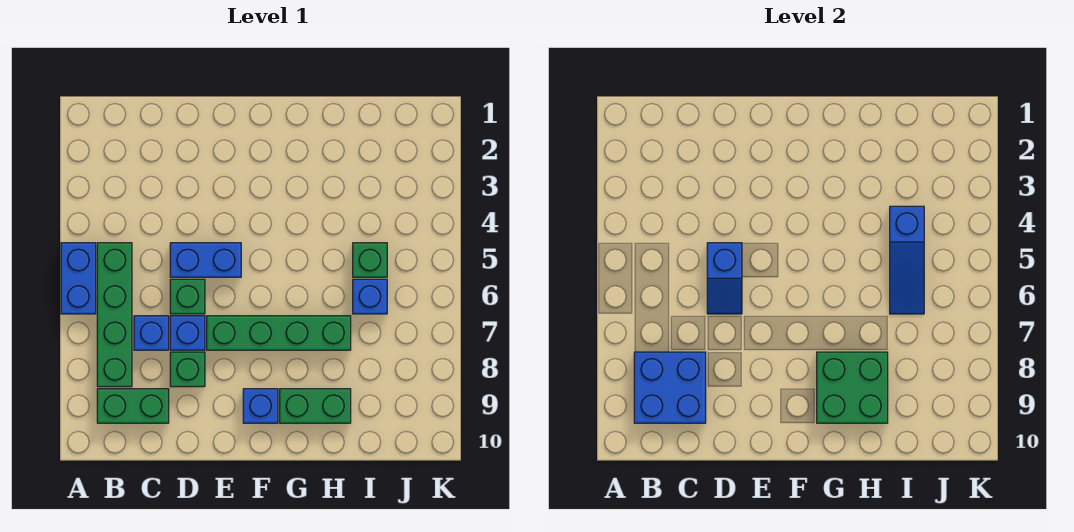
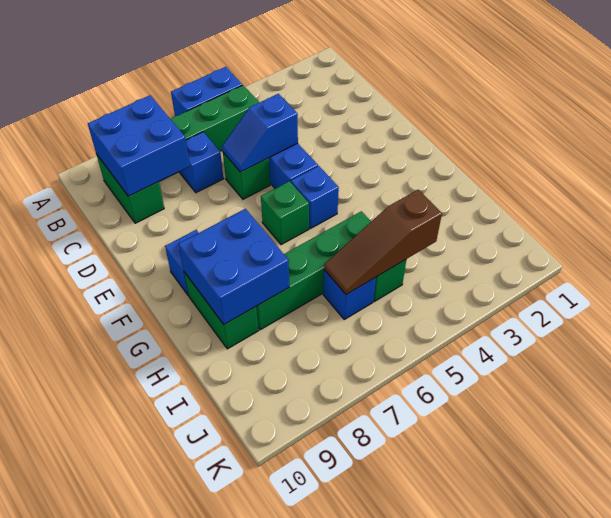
blue 1x1 brick [170,316,205,350] -> blue 1x1 brick moved to [291,166,339,228]
green 1x1 brick [170,352,205,387] -> green 1x1 brick moved to [261,181,309,245]
green 1x4 brick [207,316,351,350] -> green 1x4 brick turned to [256,211,371,330]
green 2x2 brick [817,352,888,423] -> blue 2x2 brick [179,209,289,324]
blue 1x3 slope [890,206,924,314] -> brown 1x3 slope [324,190,442,295]

